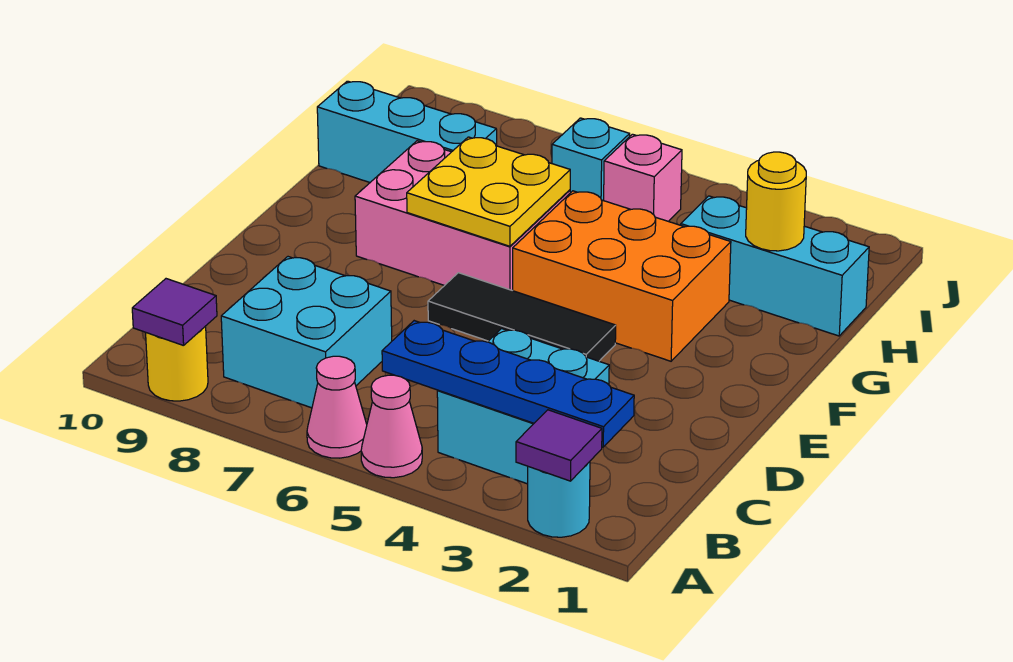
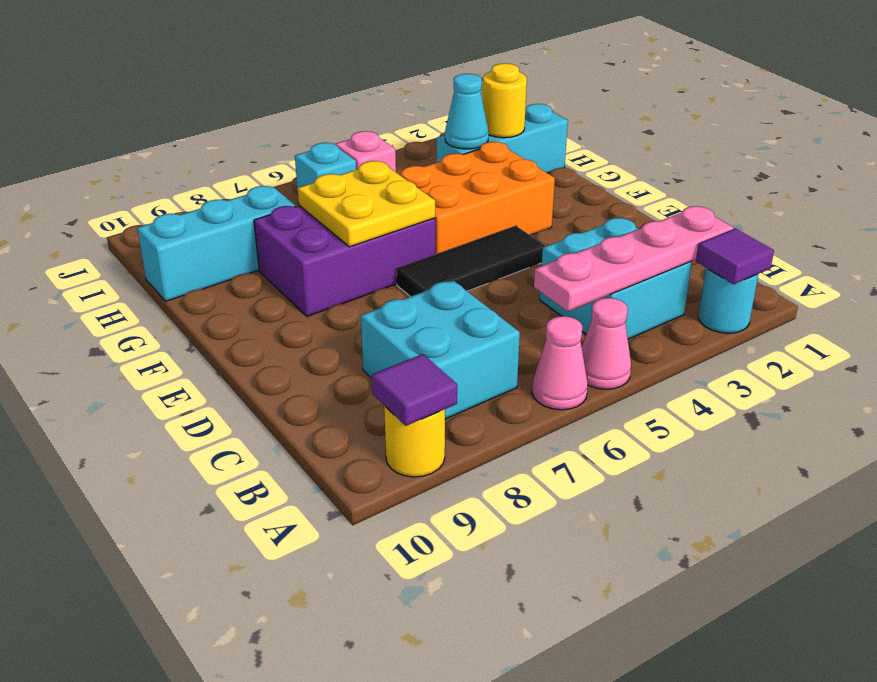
blue 1x4 plate [382,321,634,447] -> pink 1x4 plate [534,206,733,312]
pink 2x3 brick [355,141,570,291] -> purple 2x3 brick [254,206,435,317]
none -> cyan 1x1 cone [445,74,489,149]

